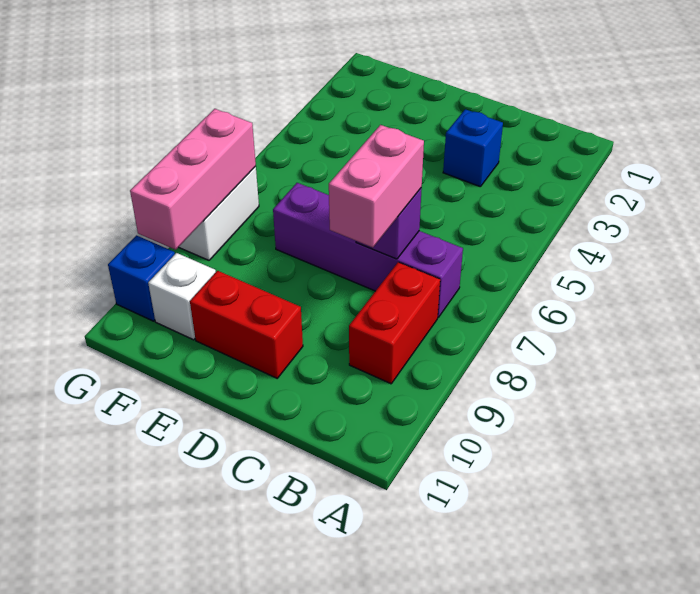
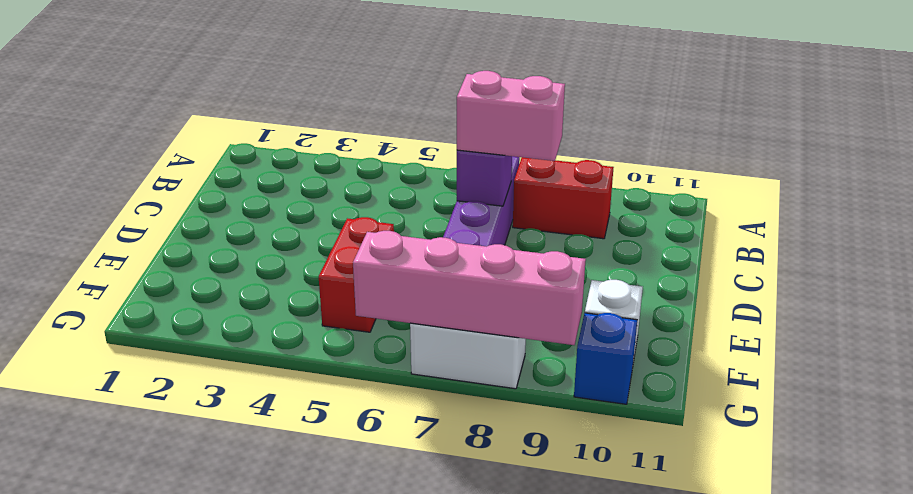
blue 1x1 brick [443,109,503,187] -> none
red 1x2 brick [190,271,303,378] -> red 1x2 brick moved to [319,217,394,332]
pink 1x3 brick [130,109,256,250] -> pink 1x4 brick [353,231,586,345]

